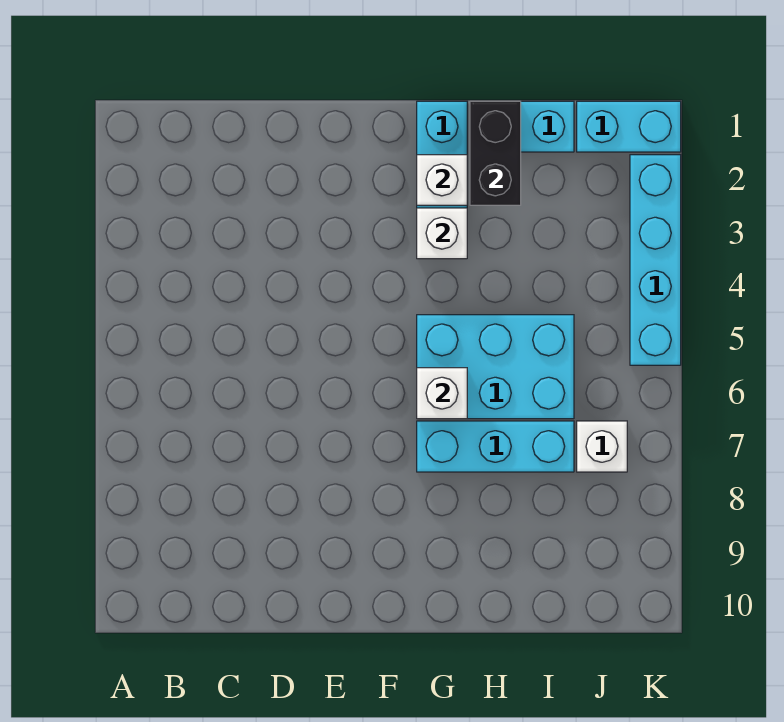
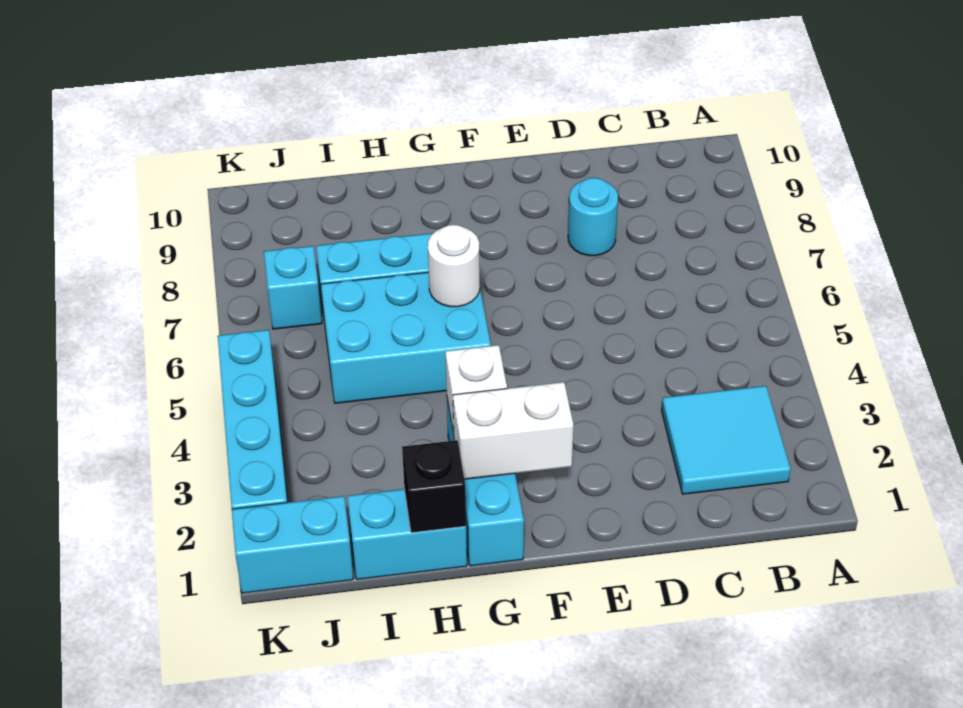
none -> cyan 2x2 tile [662,386,791,494]
none -> cyan 1x1 round brick [568,178,618,256]
white 1x1 brick [417,155,467,205] -> white 1x2 brick [453,382,573,479]
white 1x1 brick [417,368,467,419] -> white 1x1 round brick [428,225,480,307]
black 1x2 brick [470,101,521,205] -> black 1x1 brick [402,440,466,533]
white 1x1 brick [577,421,627,472] -> cyan 1x1 brick [264,246,322,329]

